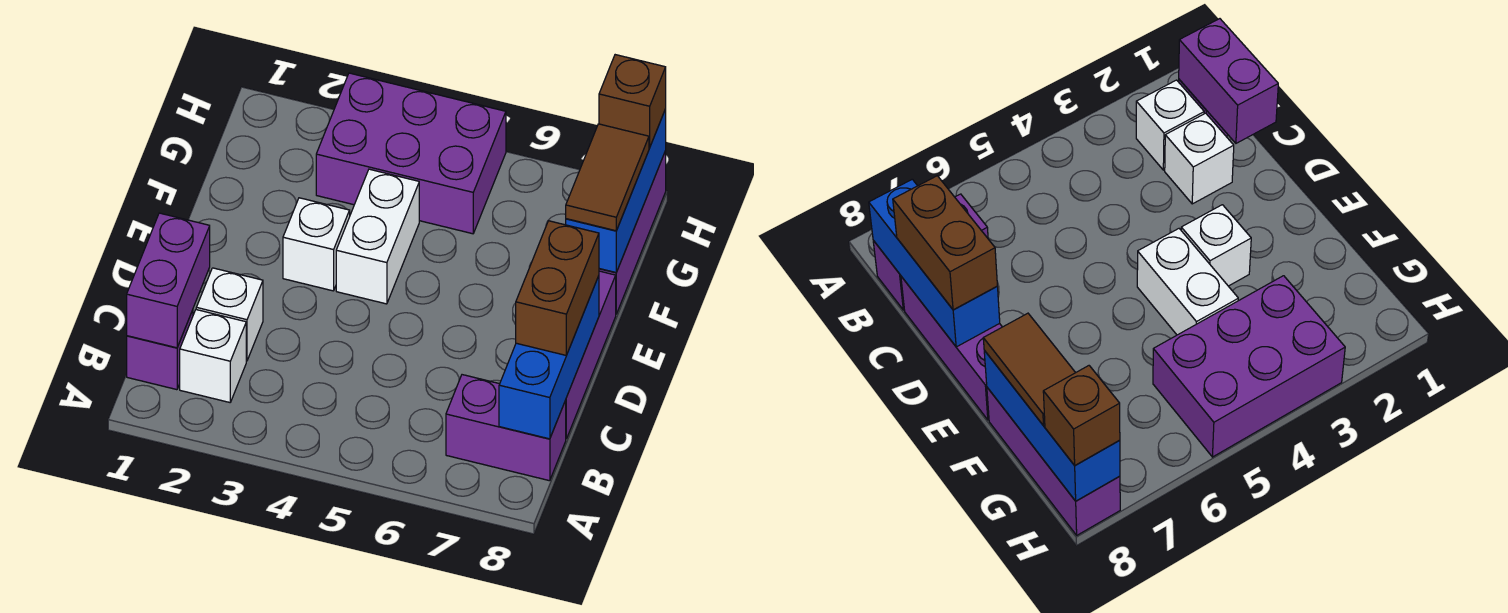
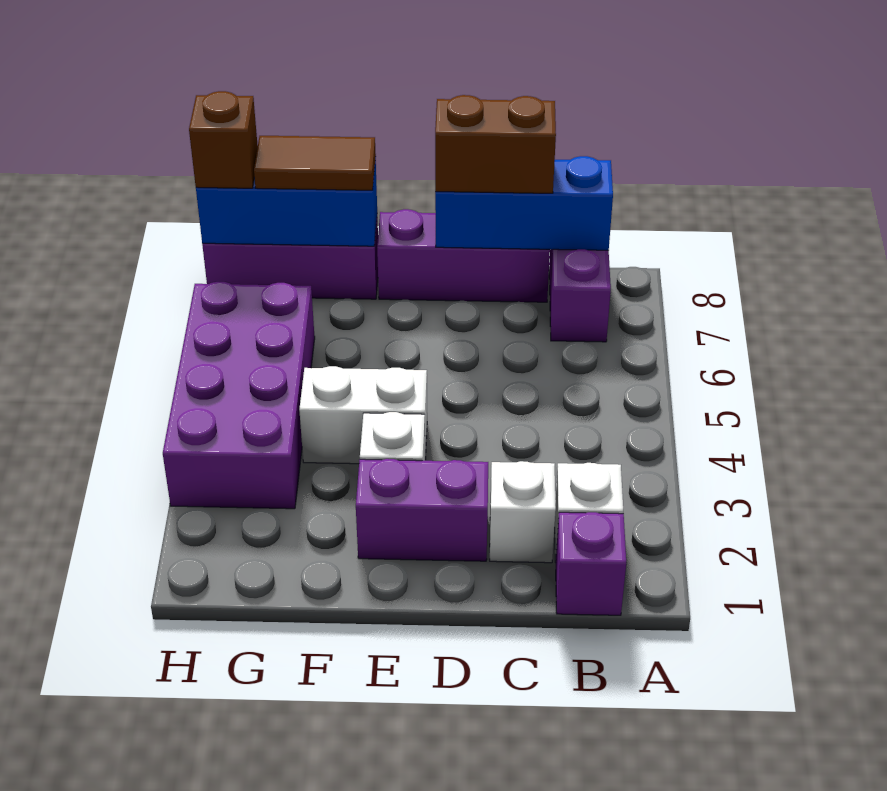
purple 1x2 brick [127,213,210,348] -> purple 1x2 brick moved to [356,459,488,561]
purple 2x3 brick [316,73,506,234] -> purple 2x4 brick [163,282,315,509]

